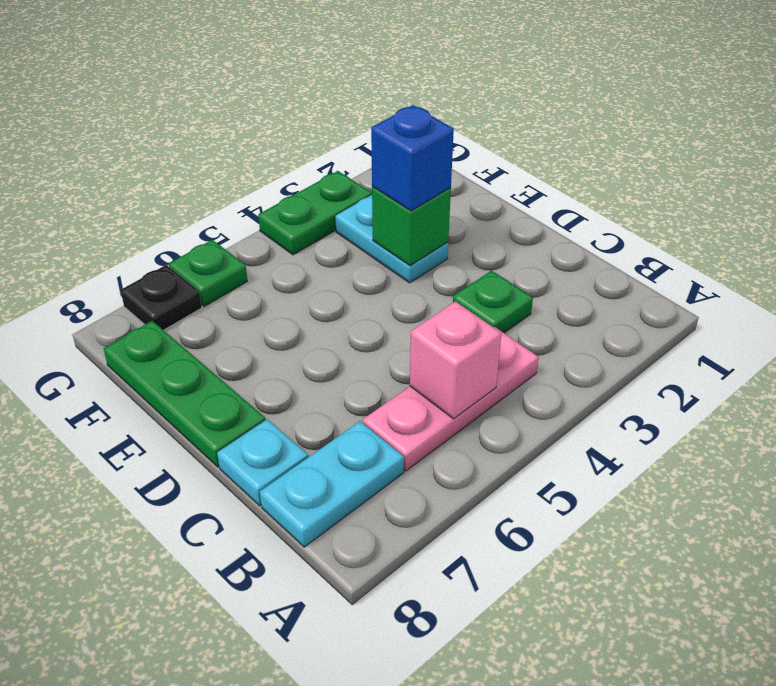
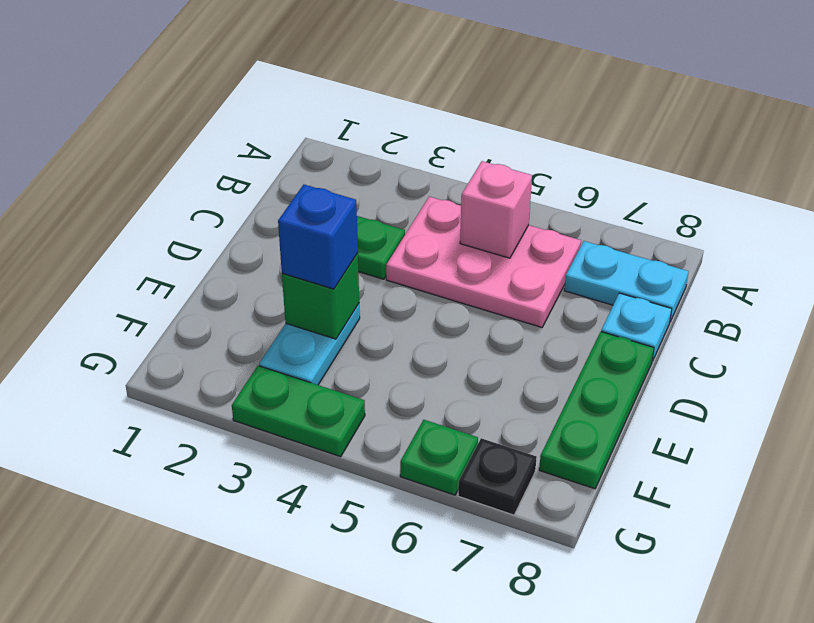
pink 1x3 plate [363,327,538,471] -> pink 2x3 plate [386,197,581,327]

